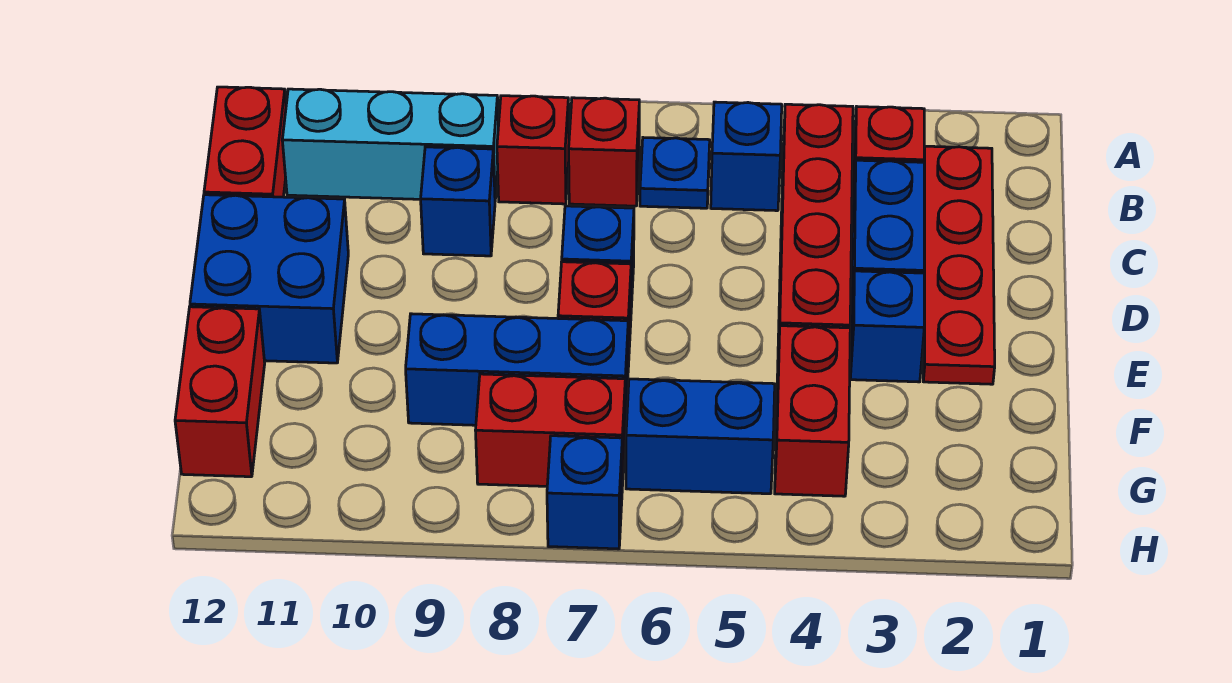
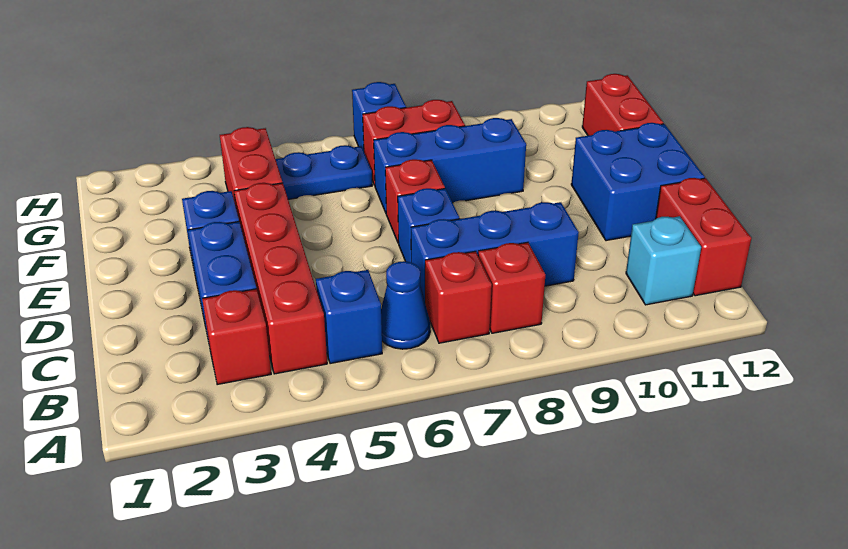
red 1x4 plate [923,146,995,384] -> none
blue 1x1 plate [640,138,710,208] -> blue 1x1 cone [381,261,430,349]
cyan 1x3 brick [282,89,498,199] -> cyan 1x1 brick [626,216,701,305]
blue 1x1 brick [421,147,495,256] -> blue 1x3 brick [411,202,579,301]
blue 1x2 brick [626,379,775,494] -> blue 1x2 plate [275,145,372,199]

